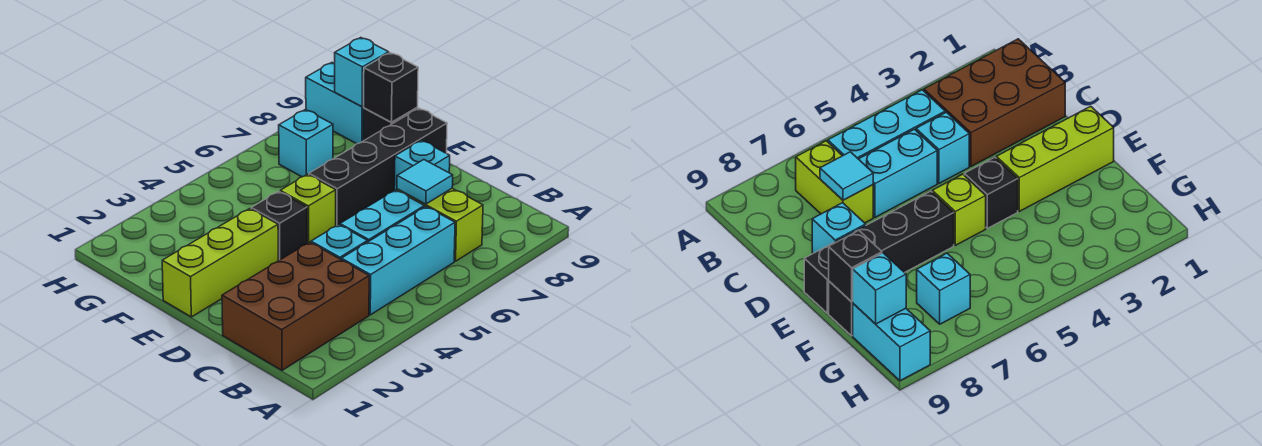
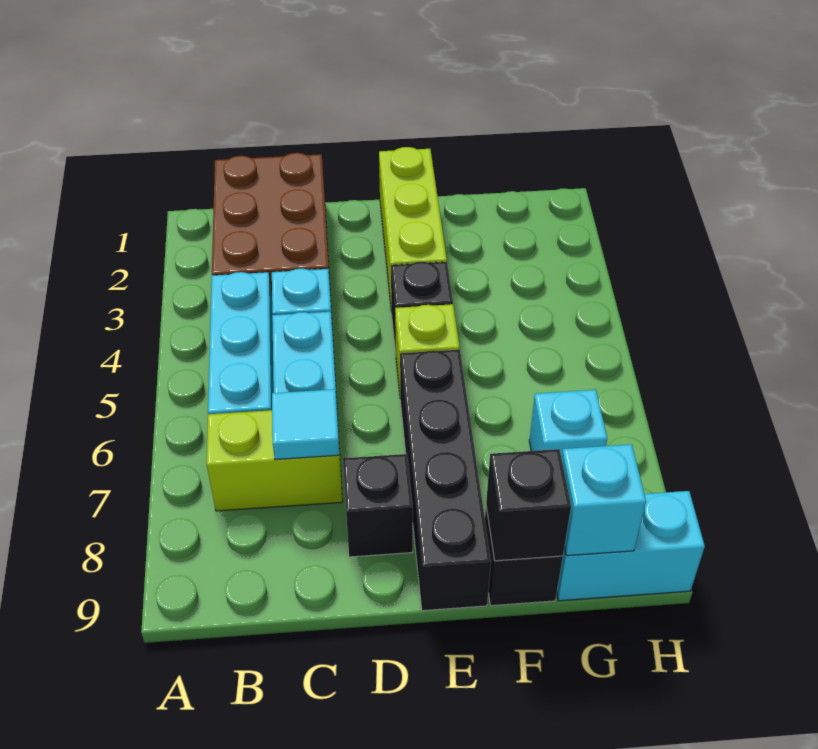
cyan 1x1 brick [394,140,450,190] -> black 1x1 brick [343,454,413,557]

